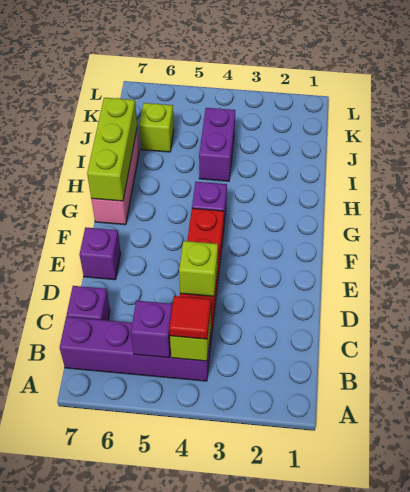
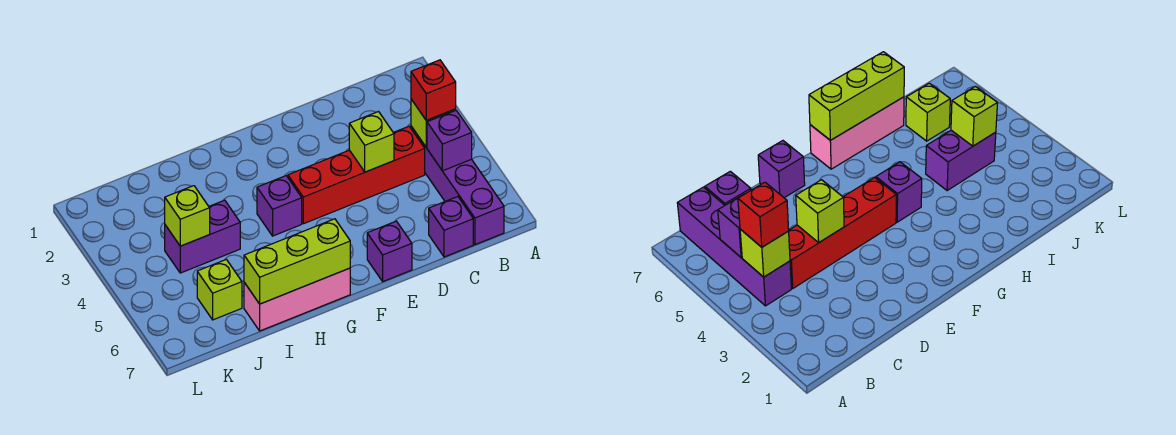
red 1x1 tile [169,296,211,339] -> red 1x1 brick [411,60,456,120]
none -> lime 1x1 brick [165,186,210,246]

